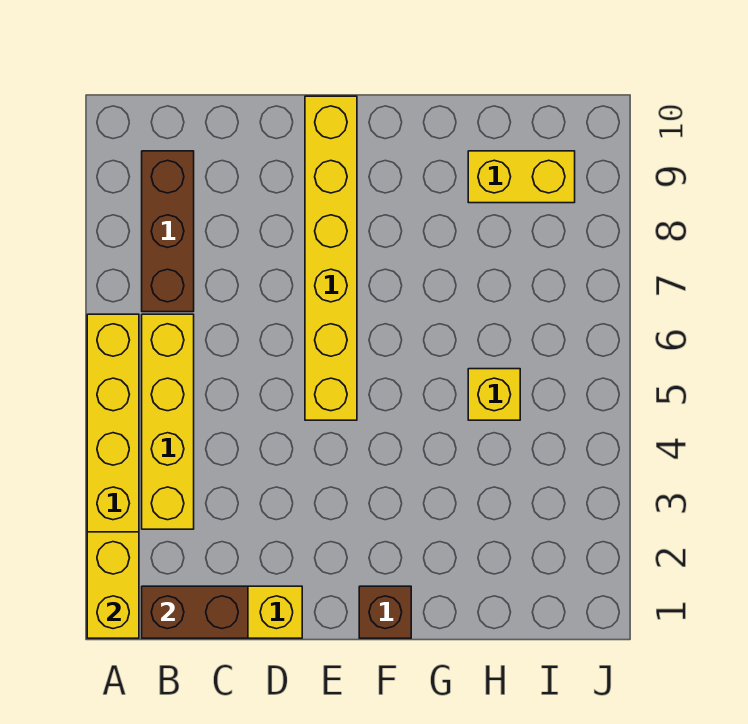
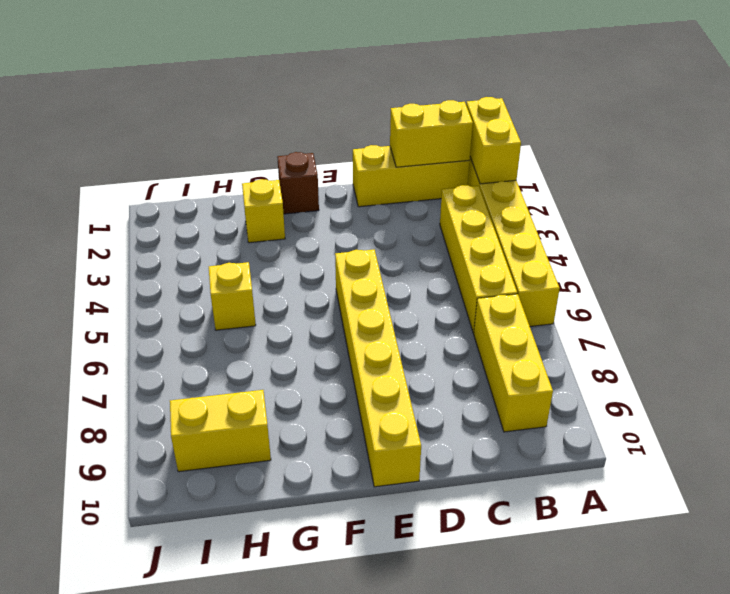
brown 1x2 brick [142,586,248,638] -> yellow 1x2 brick [390,100,473,167]
brown 1x3 brick [142,151,194,312] -> yellow 1x3 brick [474,294,553,432]
none -> yellow 1x1 brick [242,179,285,243]

